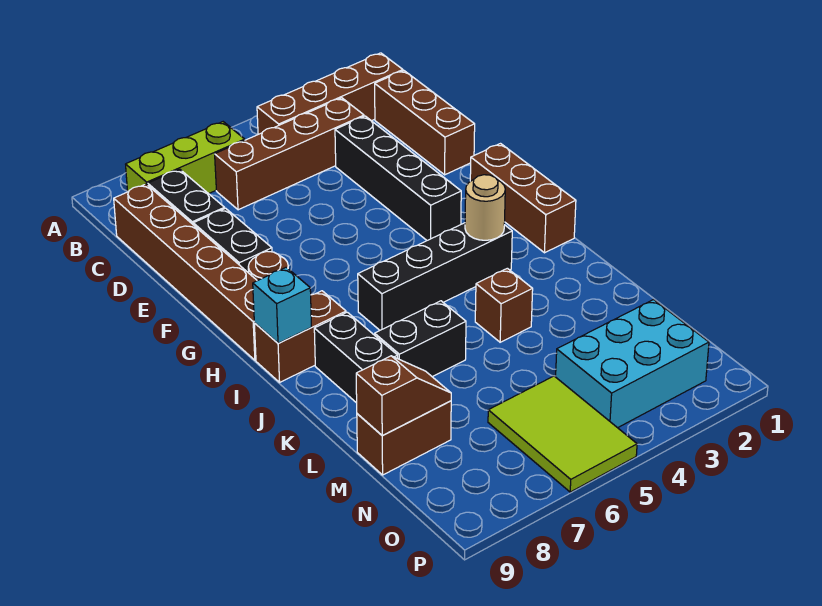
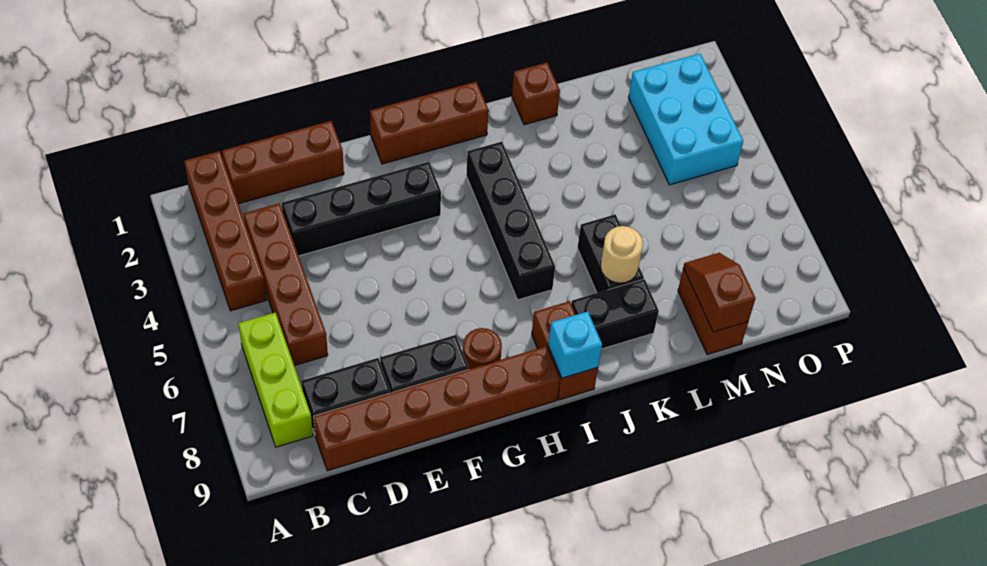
tan 1x1 round brick [465,175,505,240] -> tan 1x1 round brick moved to [601,226,643,283]
brown 1x1 brick [475,268,533,342] -> brown 1x1 brick moved to [512,63,560,125]
lime 2x3 tile [488,376,637,492] -> none

